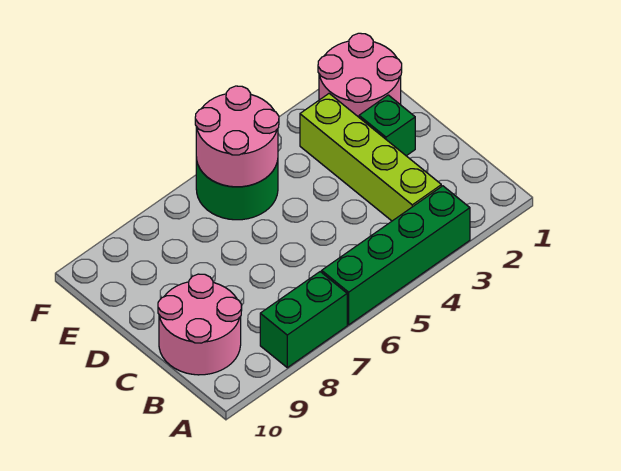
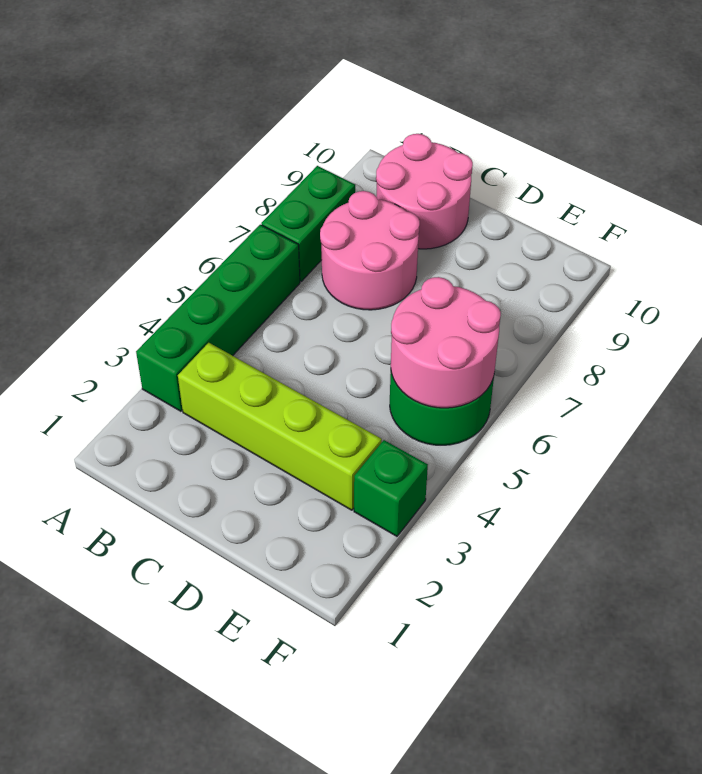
green 1x1 brick [359,95,415,156] -> green 1x1 brick moved to [354,440,428,536]
pink 2x2 round brick [318,33,402,117] -> pink 2x2 round brick moved to [320,191,420,310]

